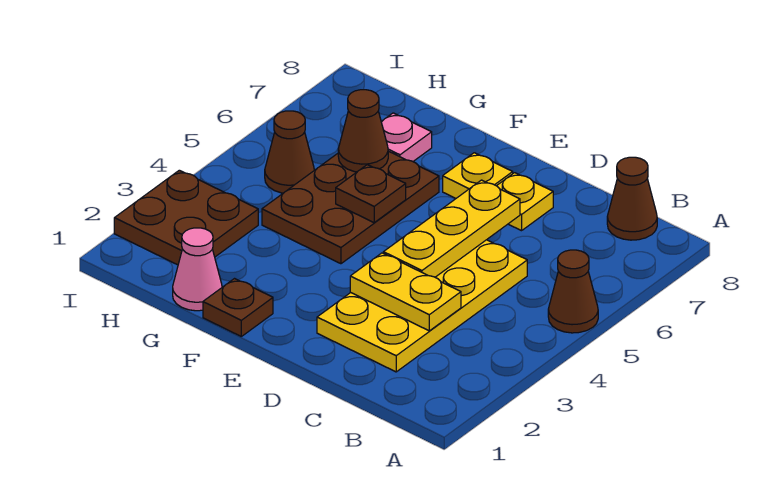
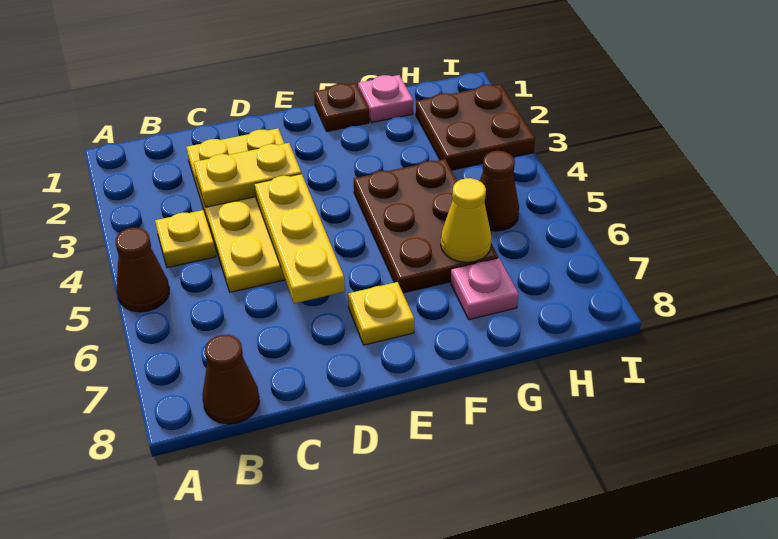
yellow 1x1 plate [497,173,553,231] -> yellow 1x1 plate moved to [155,210,216,268]
brown 1x1 plate [336,165,406,223] -> none
pink 1x1 cone [173,228,222,311] -> pink 1x1 plate [358,75,413,123]
brown 1x1 cone [338,90,388,172] -> yellow 1x1 cone [441,178,492,262]

